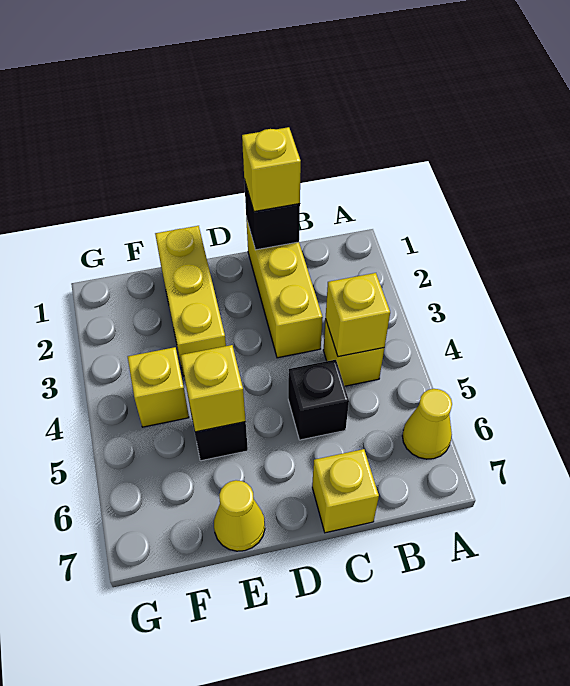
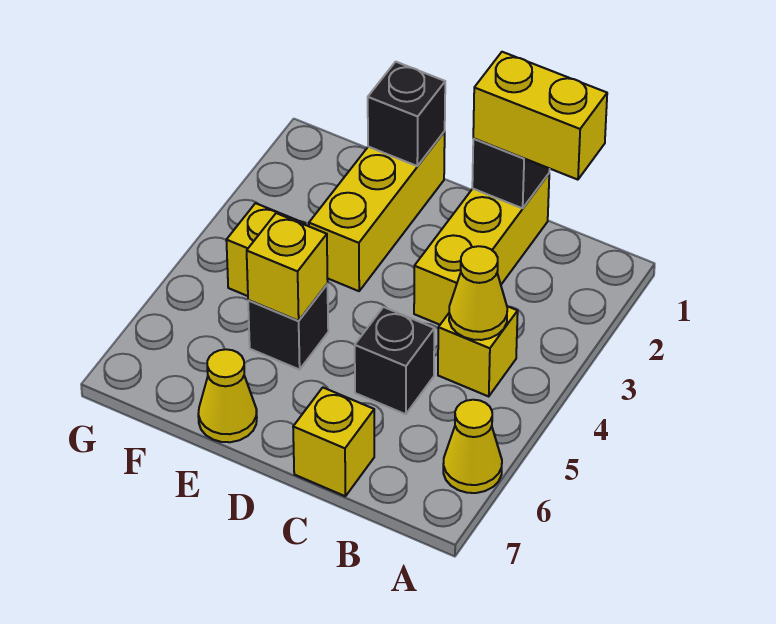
yellow 1x1 brick [326,273,390,357] -> yellow 1x1 cone [449,246,507,340]
yellow 1x1 brick [242,127,301,211] -> yellow 1x2 brick [473,52,607,180]
none -> black 1x1 brick [368,62,445,166]

